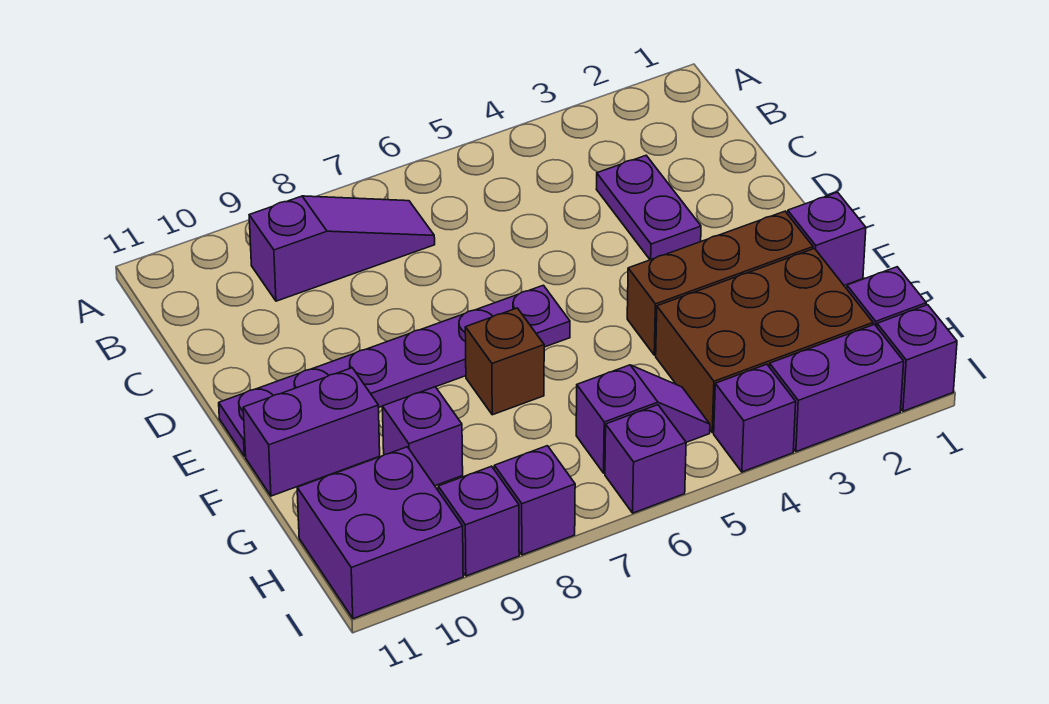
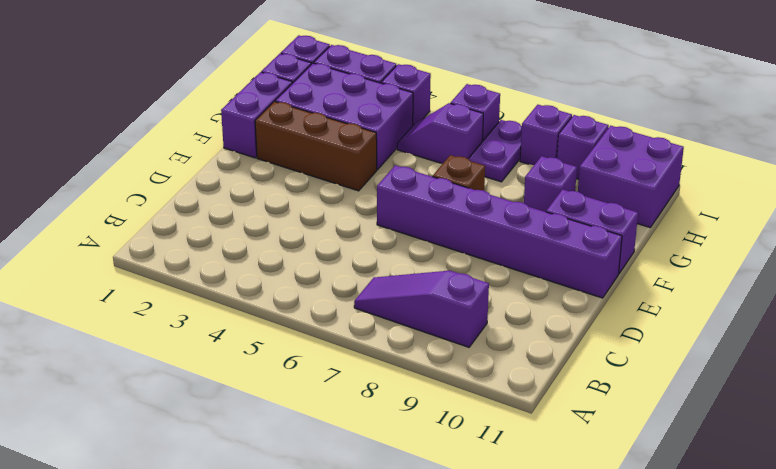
purple 1x2 plate [596,156,701,260] -> purple 1x2 plate moved to [468,120,522,182]
purple 1x6 plate [219,285,570,456] -> purple 1x6 brick [377,165,622,298]
purple 1x1 brick [788,192,866,285] -> purple 1x2 brick [221,72,292,158]
brown 2x3 brick [656,249,873,433] -> purple 2x3 brick [275,63,413,170]

